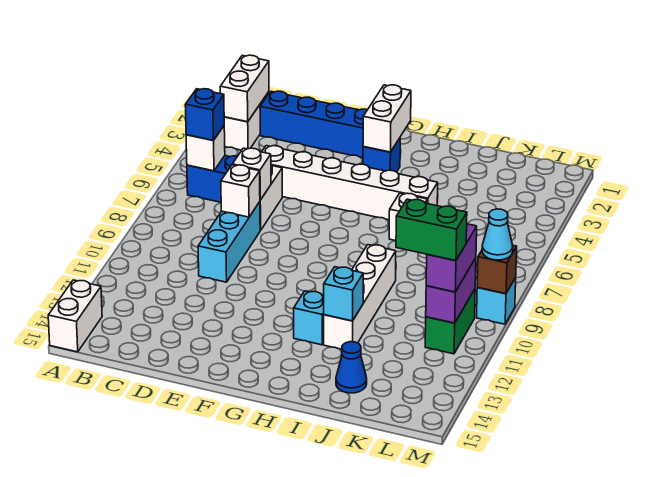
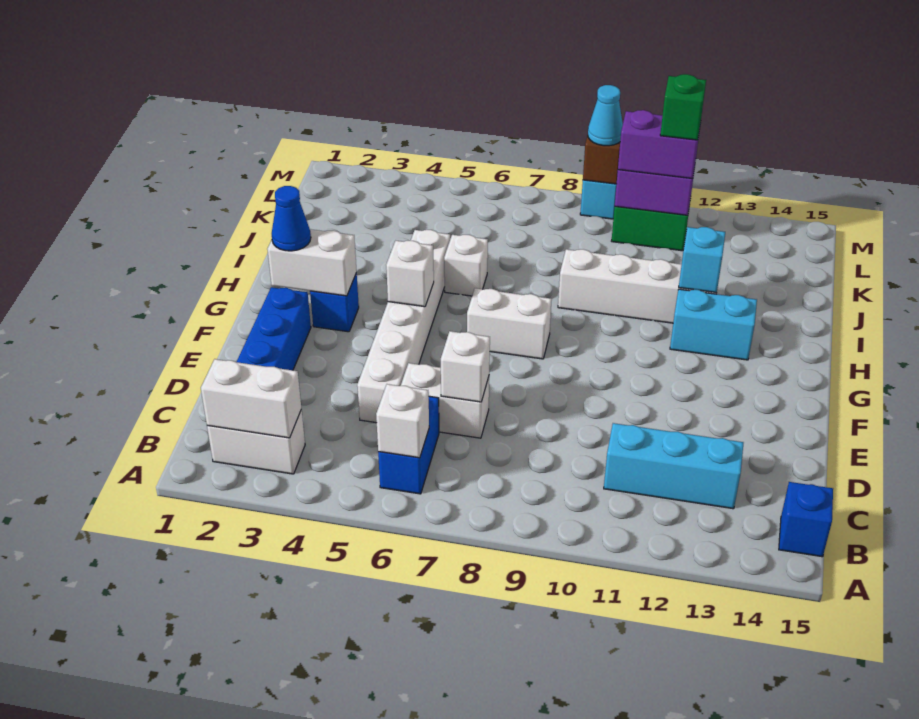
white 1x2 brick [48,280,102,352] -> white 1x2 brick moved to [467,288,552,359]
blue 1x1 brick [185,89,224,141] -> blue 1x1 brick moved to [779,482,833,557]
cyan 1x3 brick [198,202,260,282] -> cyan 1x3 brick moved to [604,423,743,509]
white 1x1 brick [221,165,260,217] -> white 1x1 brick moved to [386,241,434,307]
cyan 1x1 brick [294,291,324,345] -> cyan 1x2 brick [670,289,757,360]
blue 1x1 cone [336,342,367,393] -> blue 1x1 cone moved to [272,186,311,251]
green 1x2 brick [396,199,467,261] -> green 1x1 brick [660,74,706,140]

